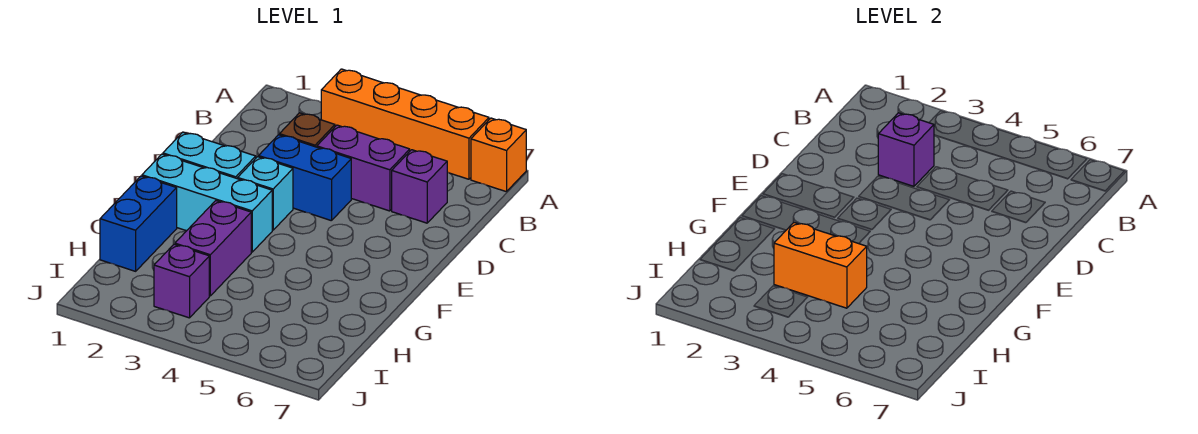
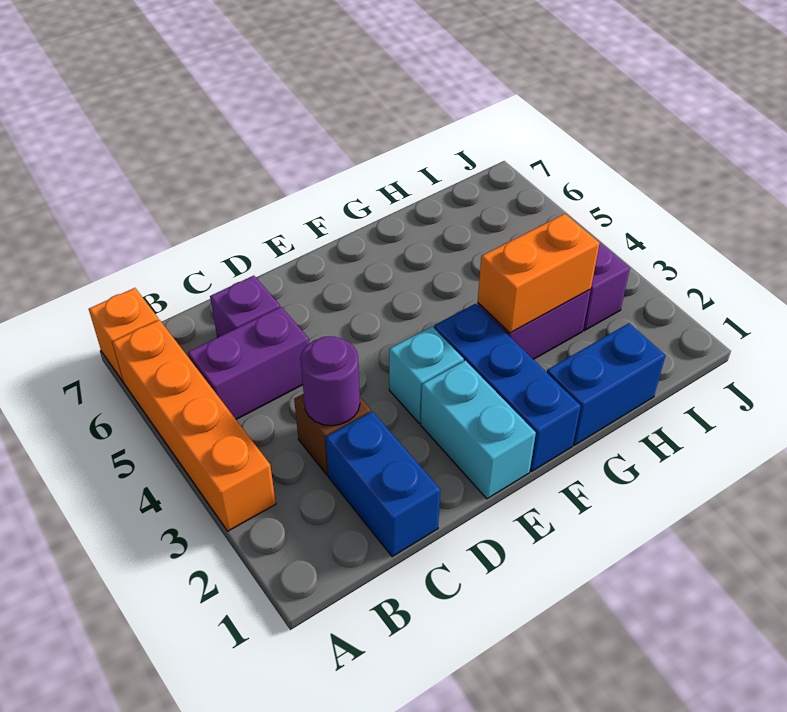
purple 1x1 brick [878,113,934,186] -> purple 1x1 round brick [300,336,360,426]
purple 1x2 brick [317,125,410,211] -> purple 1x2 brick turned to [188,307,309,419]
blue 1x2 brick [259,135,351,221] -> blue 1x2 brick moved to [325,411,440,557]
cyan 1x3 brick [142,154,272,252] -> blue 1x3 brick [434,304,581,471]
orange 1x2 brick [774,223,867,308] -> orange 1x2 brick turned to [478,214,600,333]

